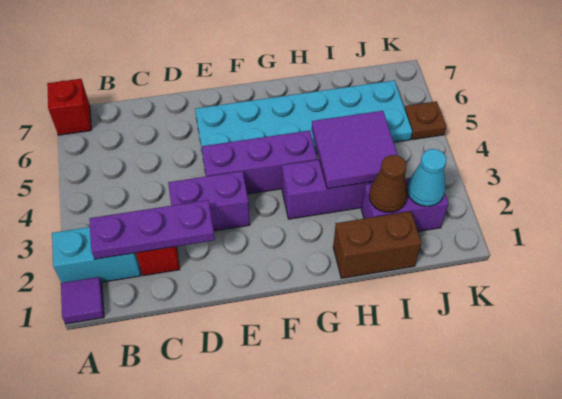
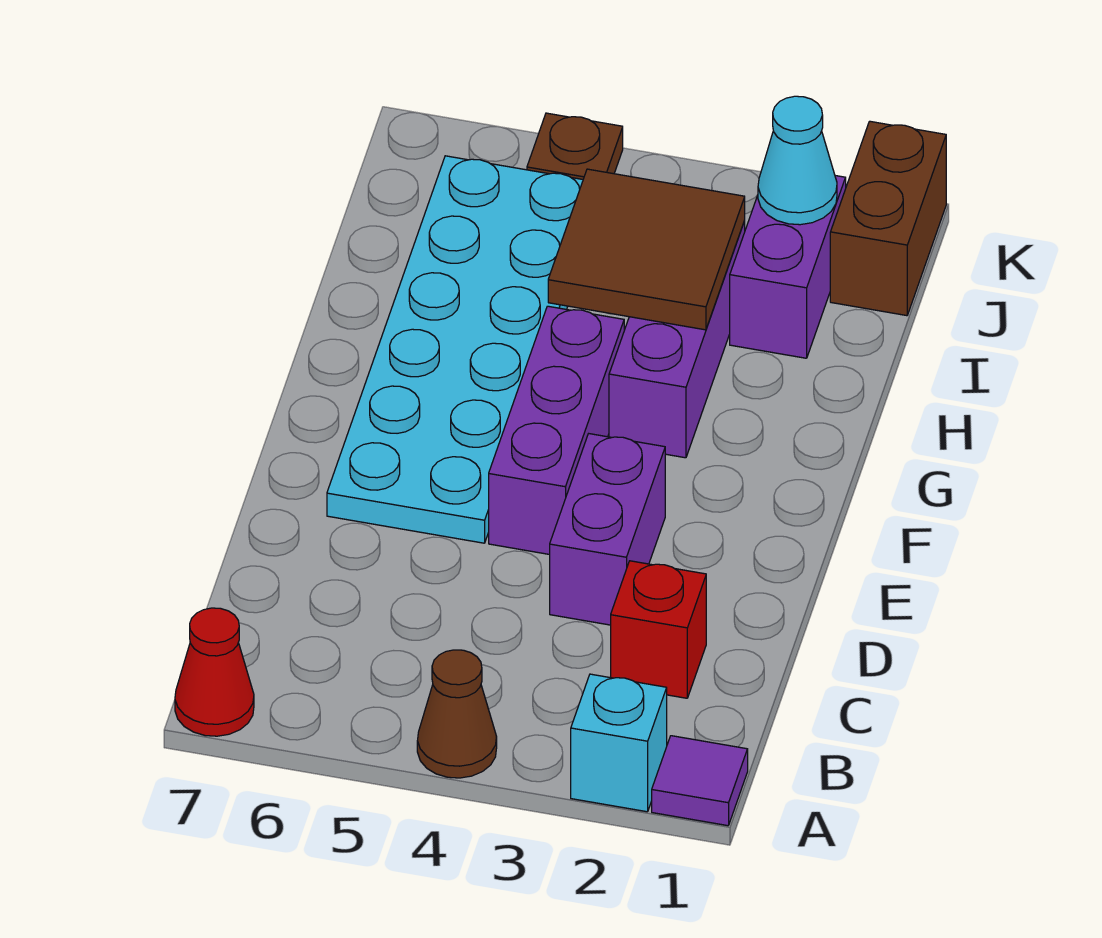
cyan 1x2 brick [52,227,141,283] -> cyan 1x1 brick [571,674,667,812]
red 1x1 brick [47,79,91,135] -> red 1x1 cone [175,608,254,736]
purple 1x3 plate [89,200,215,259] -> none
brown 1x2 brick [333,211,421,278] -> brown 1x2 brick moved to [830,121,946,316]
purple 2x2 tile [312,111,398,189] -> brown 2x2 tile [548,169,745,330]
brown 1x1 cone [369,155,407,212] -> brown 1x1 cone moved to [417,650,497,778]

